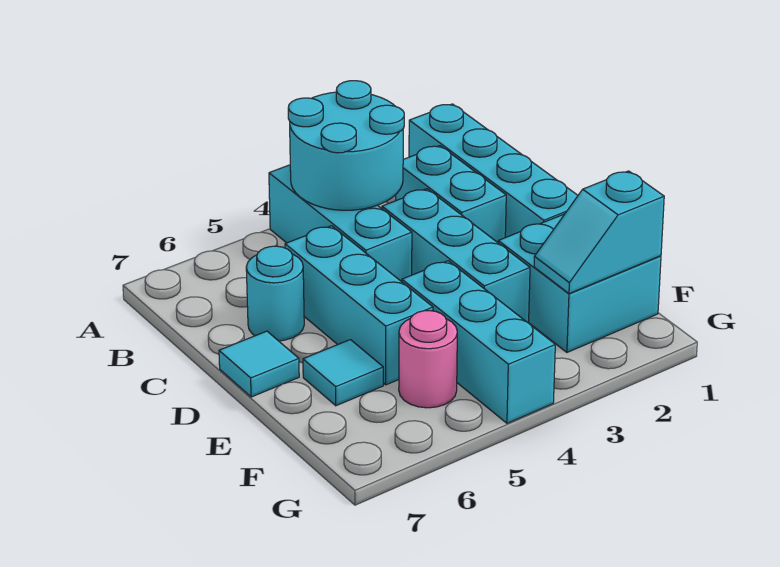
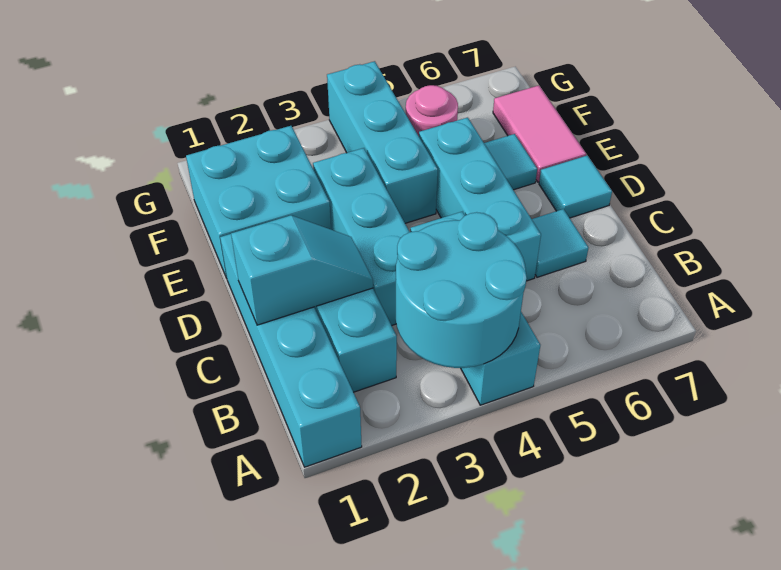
cyan 1x1 round brick [246,246,304,341] -> cyan 1x1 tile [532,209,588,277]
none -> pink 1x2 tile [493,85,586,182]
cyan 1x2 slope [534,171,664,294] -> cyan 1x2 slope moved to [231,215,373,325]

